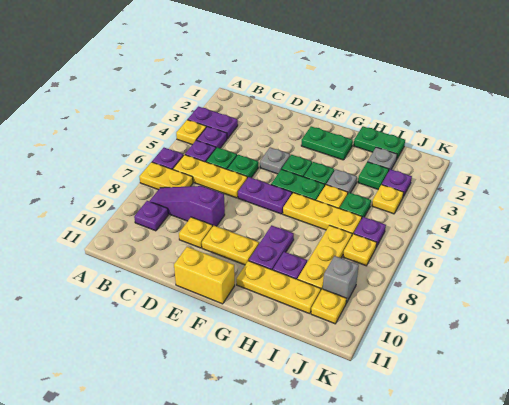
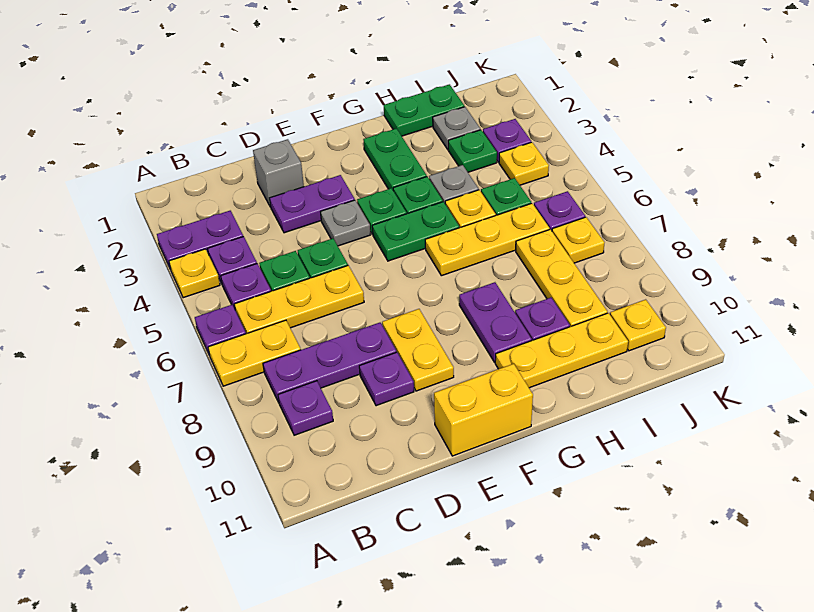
purple 1x3 slope [149,186,225,226] -> purple 1x3 plate [263,323,396,403]
yellow 1x1 plate [179,217,213,248] -> purple 1x1 plate [359,352,414,406]
purple 1x2 plate [238,177,292,214] -> purple 1x2 plate moved to [270,175,355,233]
yellow 1x2 plate [202,226,259,265] -> yellow 1x2 plate turned to [382,309,454,391]
green 1x2 plate [301,126,353,160] -> green 1x2 plate turned to [363,128,427,189]
grey 1x1 brick [323,256,359,303] -> grey 1x1 brick moved to [253,139,304,207]

